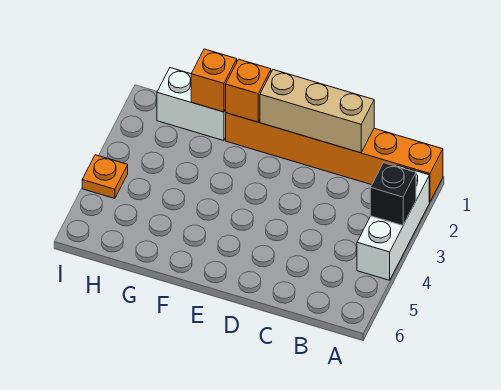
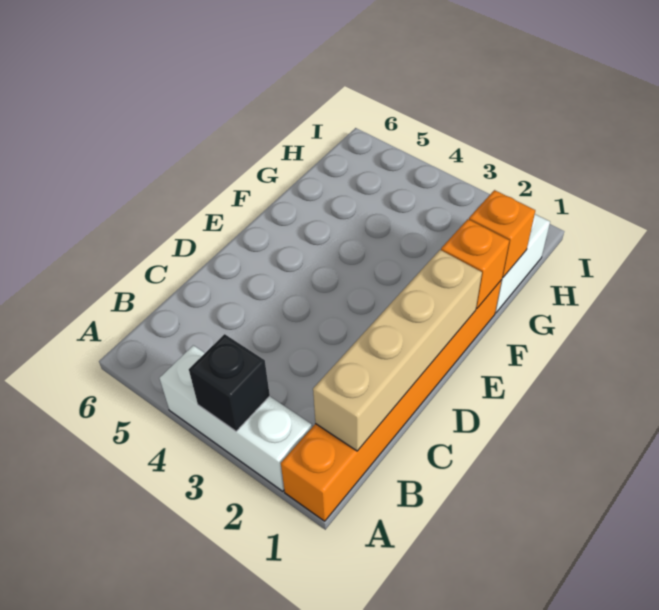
tan 1x3 brick [260,70,374,153] -> tan 1x4 brick [313,250,482,451]
orange 1x1 plate [82,155,128,199] -> none

